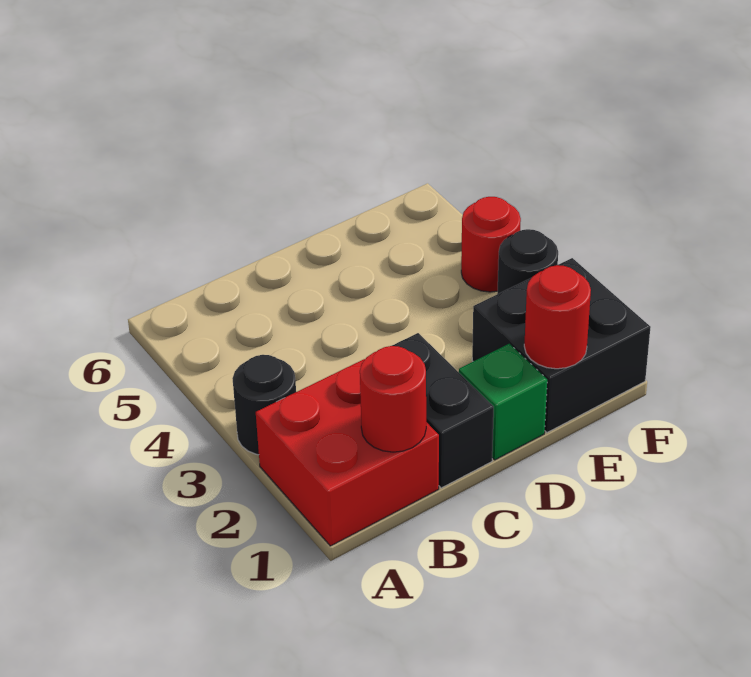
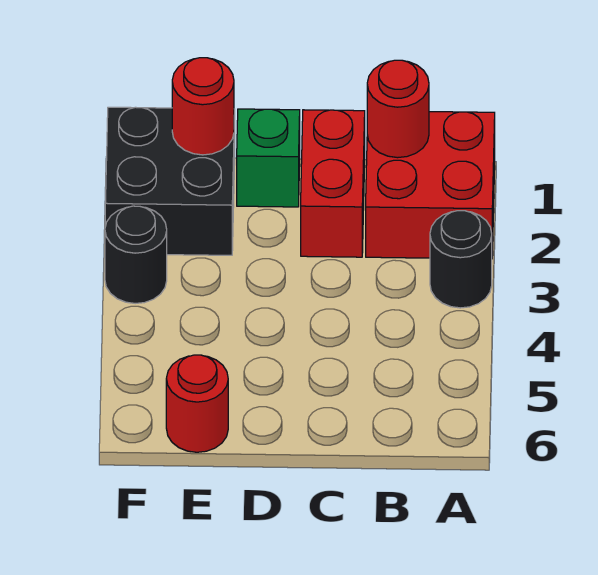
black 1x2 brick [392,333,494,488] -> red 1x2 brick [301,110,365,257]
red 1x1 round brick [461,197,521,292] -> red 1x1 round brick moved to [166,355,228,452]

